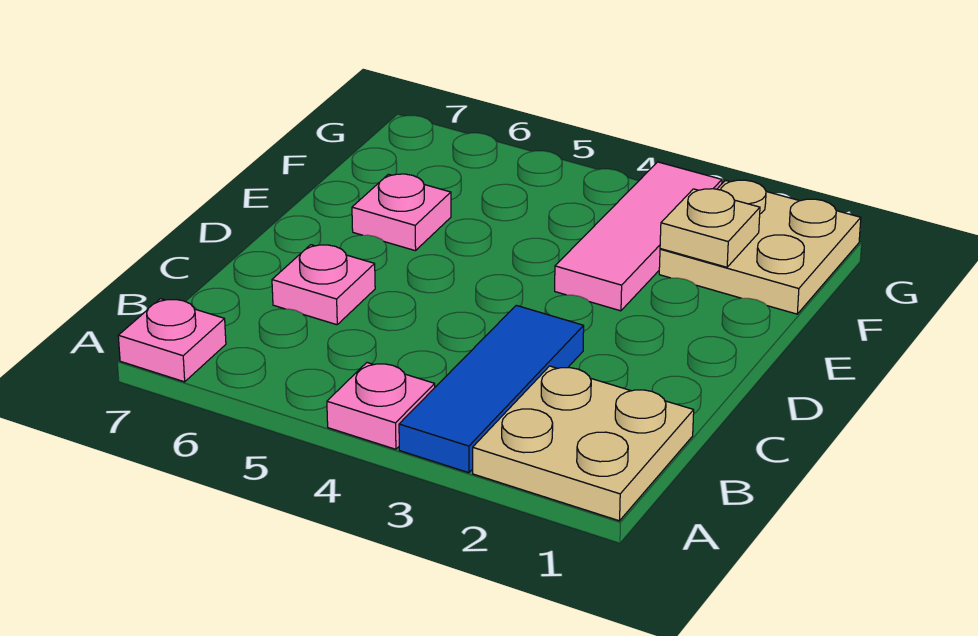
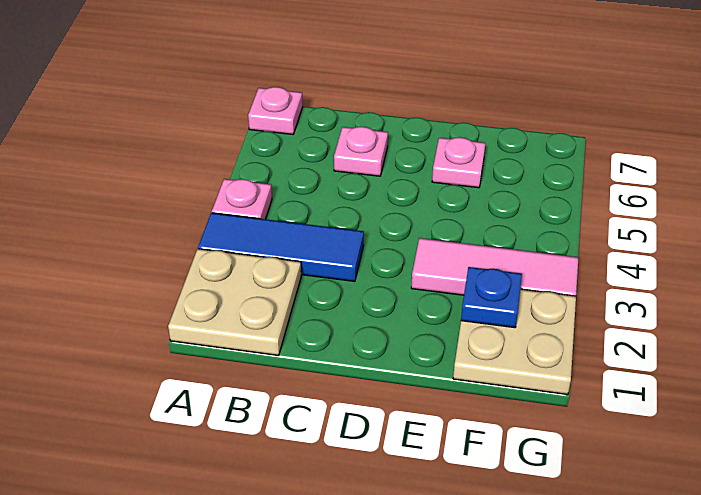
tan 1x1 plate [660,189,760,267] -> blue 1x1 plate [461,267,522,328]

